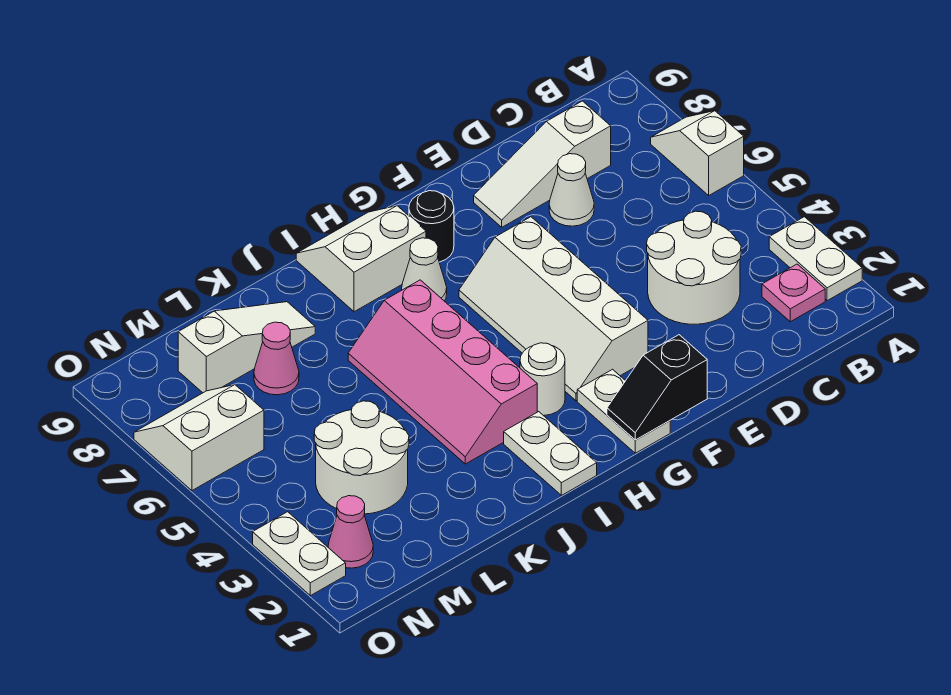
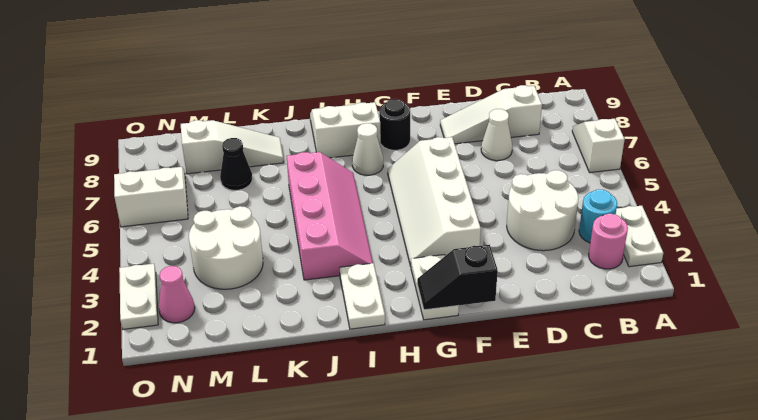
pink 1x1 plate [762,264,825,322] -> pink 1x1 round brick [589,214,628,269]
none -> cyan 1x1 round brick [579,189,617,243]
white 1x1 round brick [520,343,565,416] -> none
pink 2x4 slope [348,280,537,464] -> pink 2x4 slope turned to [287,152,373,280]
pink 1x1 cone [254,322,299,395] -> black 1x1 cone [220,138,252,190]

